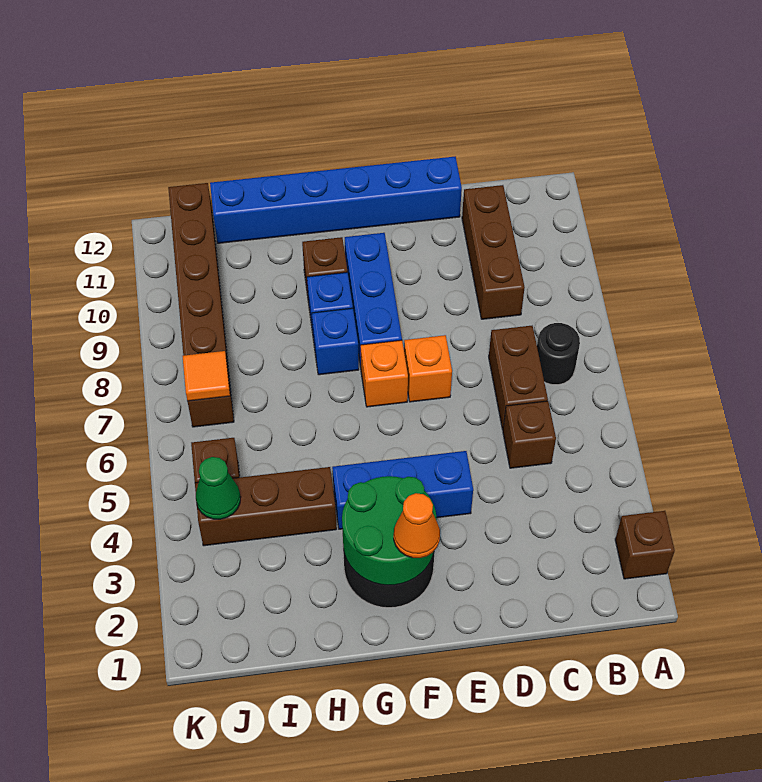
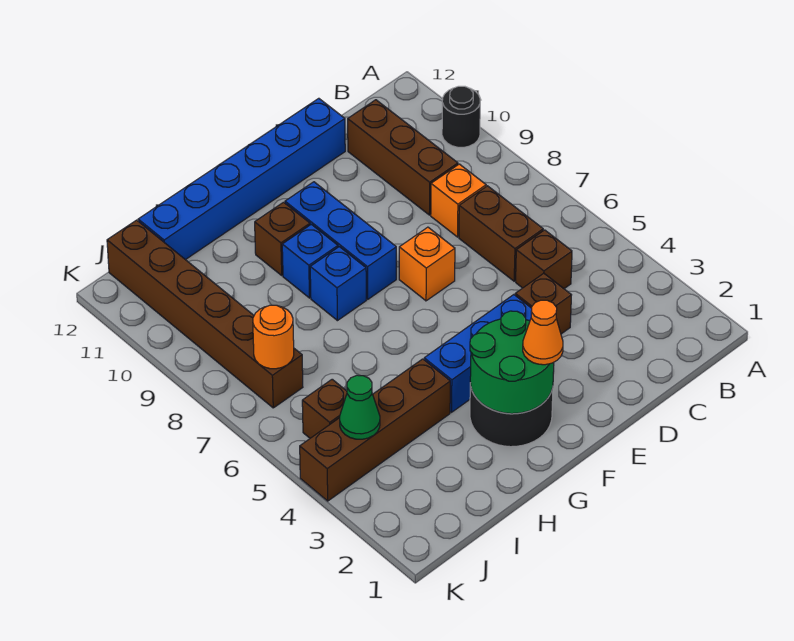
brown 1x1 brick [615,511,675,579] -> brown 1x1 brick moved to [515,273,571,334]
black 1x1 round brick [537,323,580,385] -> black 1x1 round brick moved to [442,86,480,147]
orange 1x1 brick [361,340,408,407] -> orange 1x1 brick moved to [431,164,486,237]
brown 1x3 brick [195,467,337,546] -> brown 1x4 brick [300,359,450,501]
orange 1x1 tile [183,351,230,401] -> orange 1x1 round brick [253,305,294,369]

